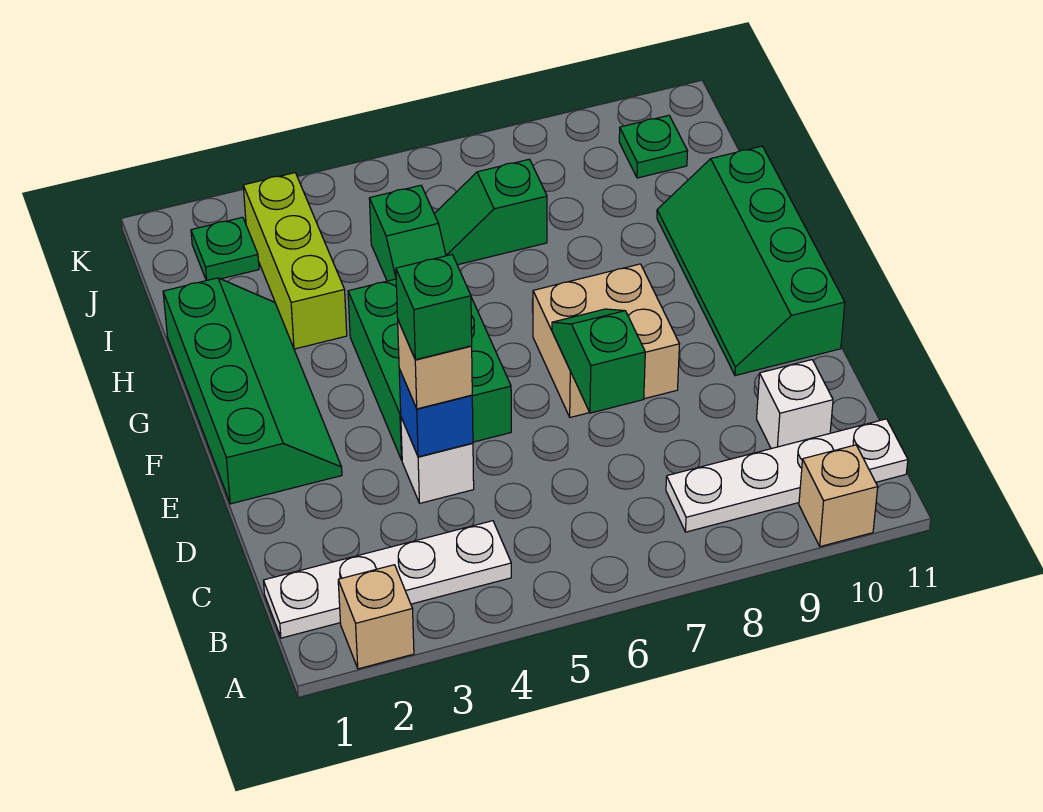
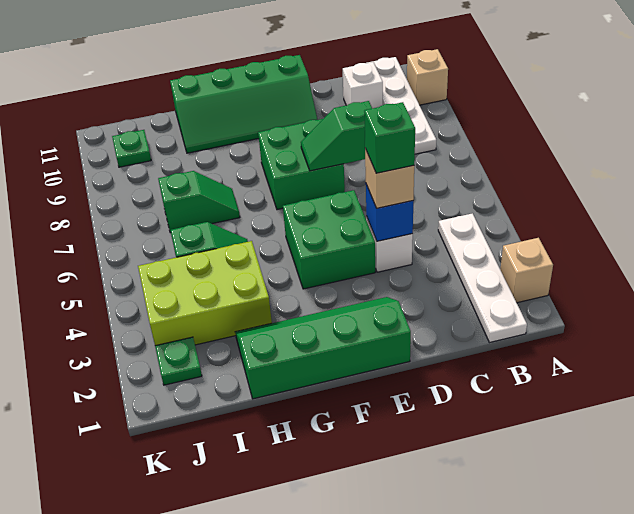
green 2x3 brick [348,279,511,460] -> green 2x2 brick [283,190,375,289]
tan 2x2 brick [533,264,679,417] -> green 2x2 brick [258,119,345,210]
lime 1x3 brick [243,173,347,349] -> lime 2x3 brick [138,241,272,346]
green 1x2 slope [435,159,547,265] -> green 1x2 slope turned to [158,171,240,233]

